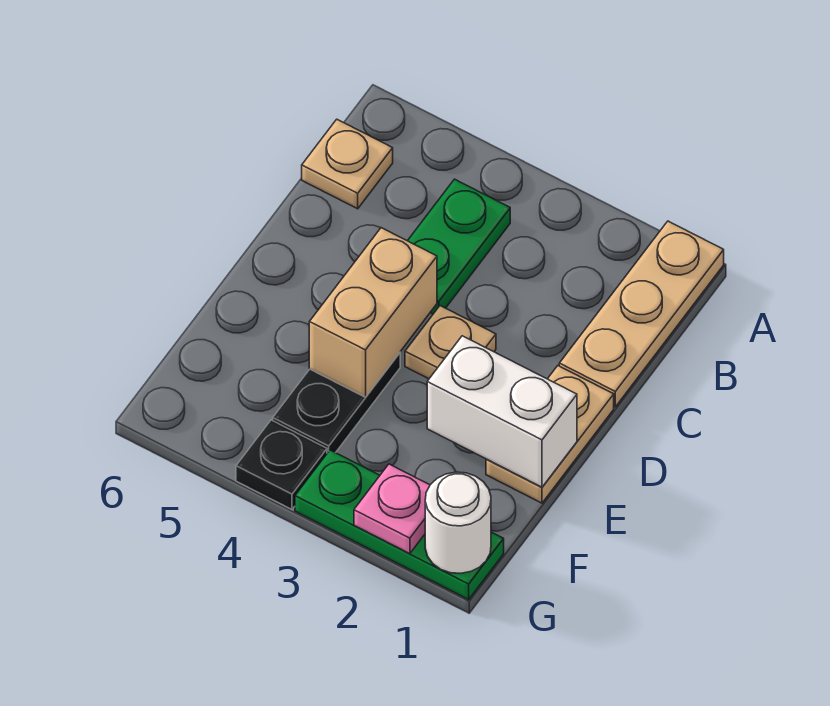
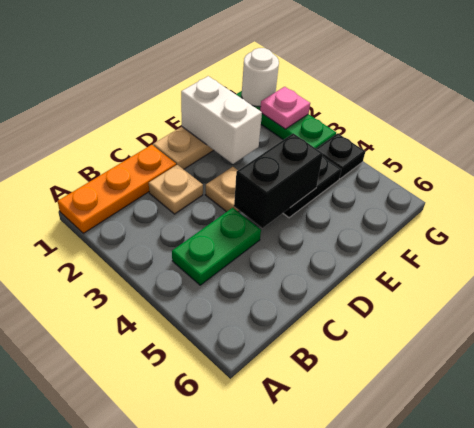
tan 1x3 plate [559,221,724,407] -> orange 1x3 plate [58,145,176,233]
tan 1x1 plate [302,119,393,209] -> tan 1x1 plate moved to [149,165,203,214]
tan 1x2 brick [309,228,437,397] -> black 1x2 brick [234,133,323,228]

